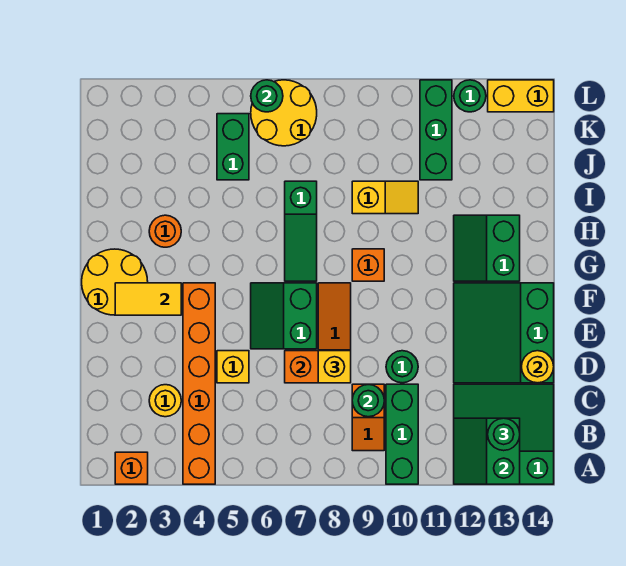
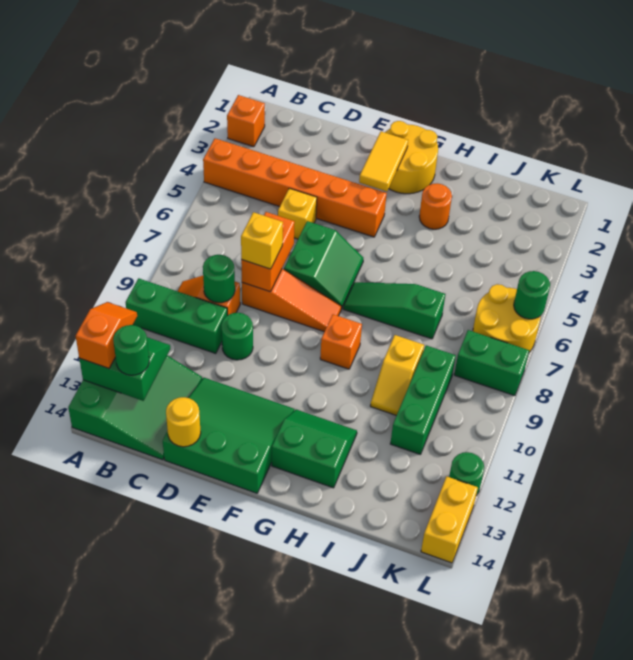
none -> orange 1x2 slope [76,302,137,368]
yellow 1x1 round brick [149,385,181,417] -> none
green 2x2 slope [251,283,317,349] -> green 2x2 slope turned to [284,221,363,309]
green 1x2 brick [217,114,249,180] -> green 1x2 brick moved to [454,330,529,396]
green 1x3 brick [420,80,452,180] -> green 1x3 brick turned to [390,345,456,454]

